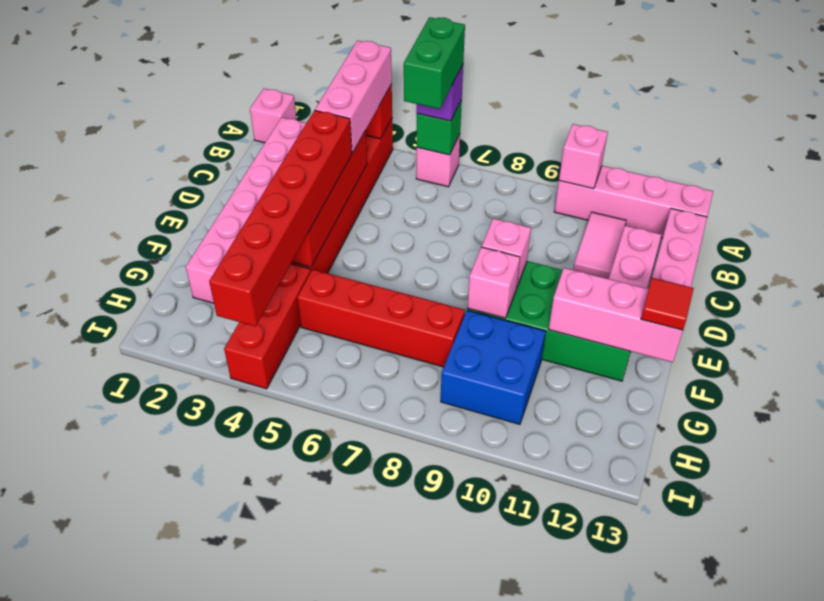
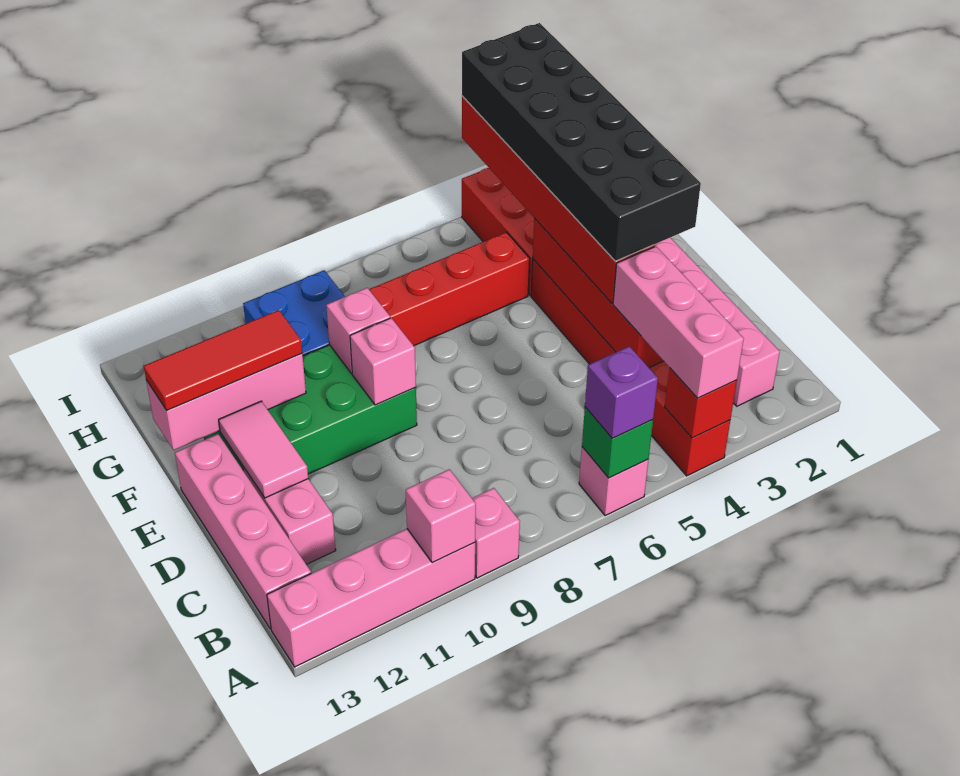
pink 1x1 brick [250,89,297,143] -> pink 1x1 brick moved to [472,488,520,578]
green 1x2 brick [404,17,465,109] -> none
pink 1x2 tile [573,212,626,279] -> pink 1x2 tile moved to [219,401,308,498]
none -> black 2x6 brick [462,23,701,261]
red 1x1 tile [641,278,694,330] -> red 1x3 tile [144,310,302,410]

